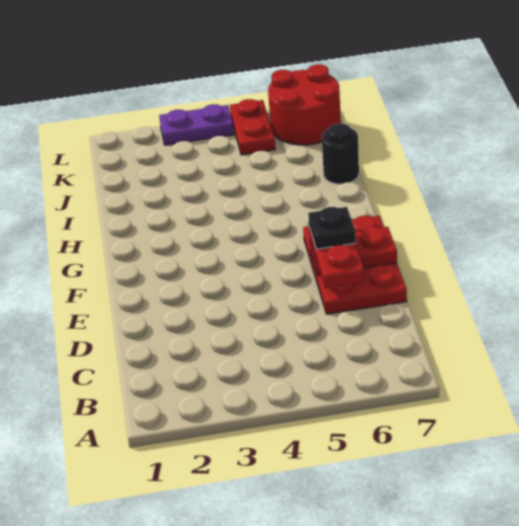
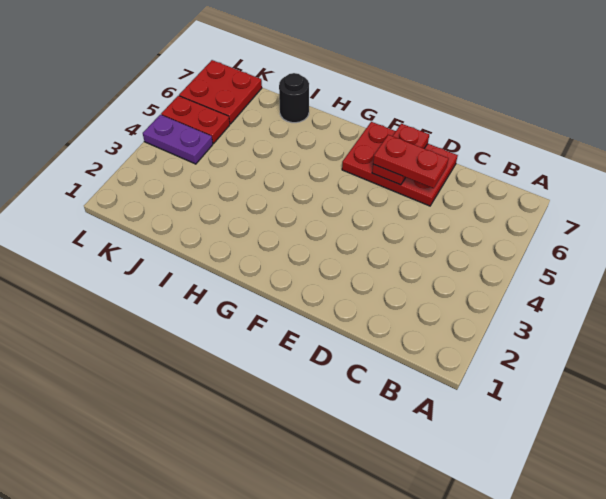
black 1x1 plate [308,207,356,249] -> none
red 2x2 round brick [268,65,341,145] -> red 2x2 plate [179,60,262,124]
purple 1x2 plate [159,104,234,145] -> purple 1x2 plate turned to [143,115,213,164]

